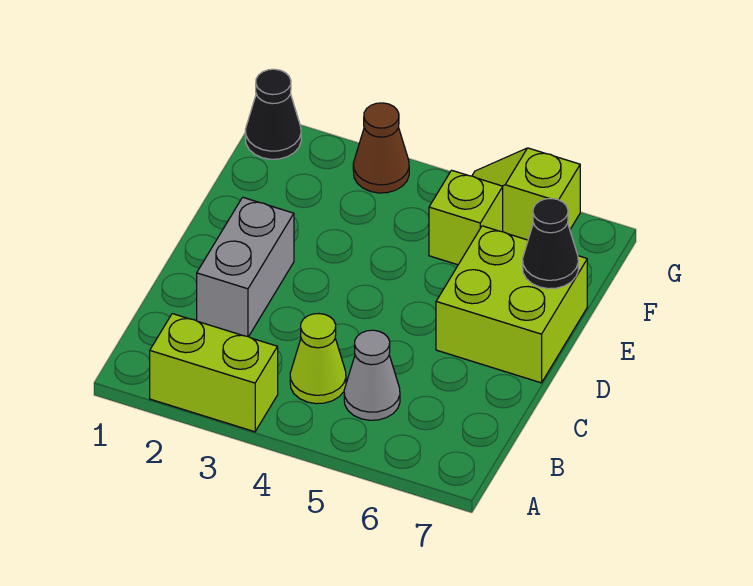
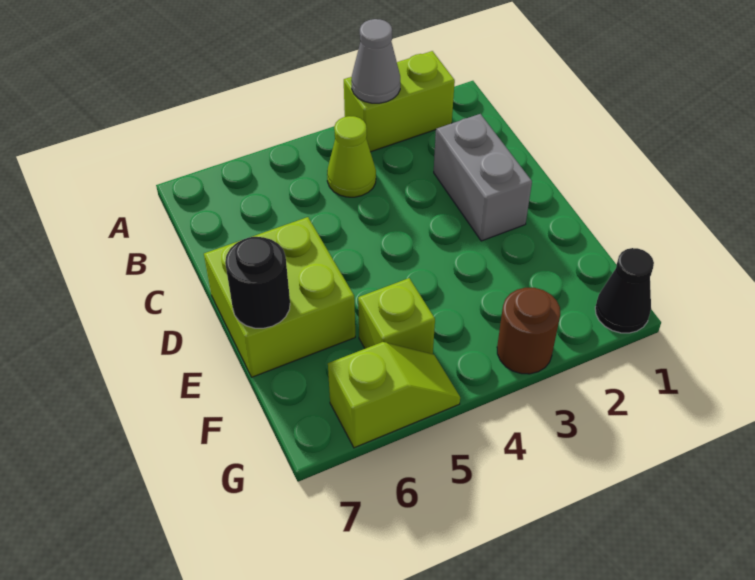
grey 1x1 cone [344,330,400,420] -> grey 1x1 cone moved to [351,19,400,103]
black 1x1 cone [523,199,578,289] -> black 1x1 round brick [225,237,290,328]
brown 1x1 cone [353,103,409,193] -> brown 1x1 round brick [497,288,560,374]

